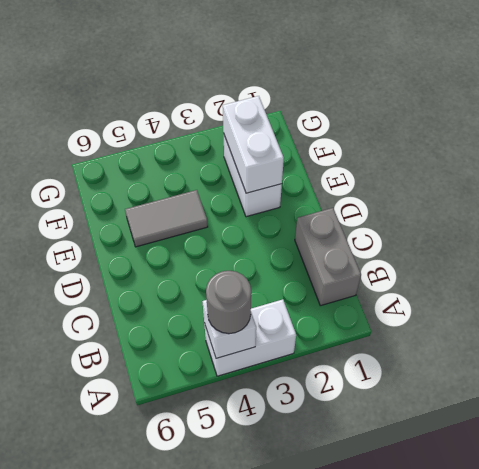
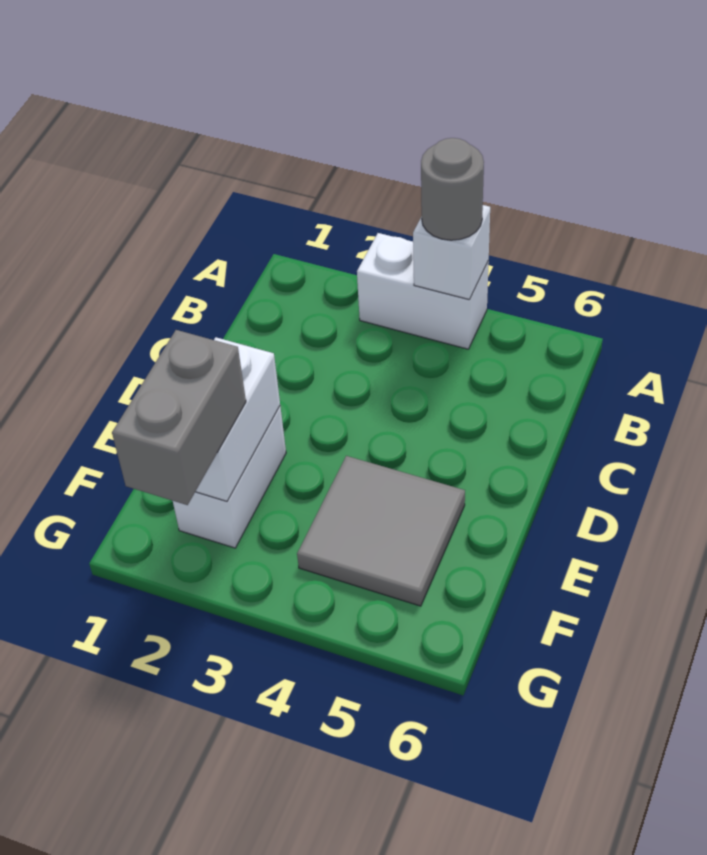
grey 1x2 brick [295,208,361,306] -> grey 1x2 brick moved to [112,330,246,505]
grey 1x2 tile [125,190,208,247] -> grey 2x2 tile [297,456,465,606]

